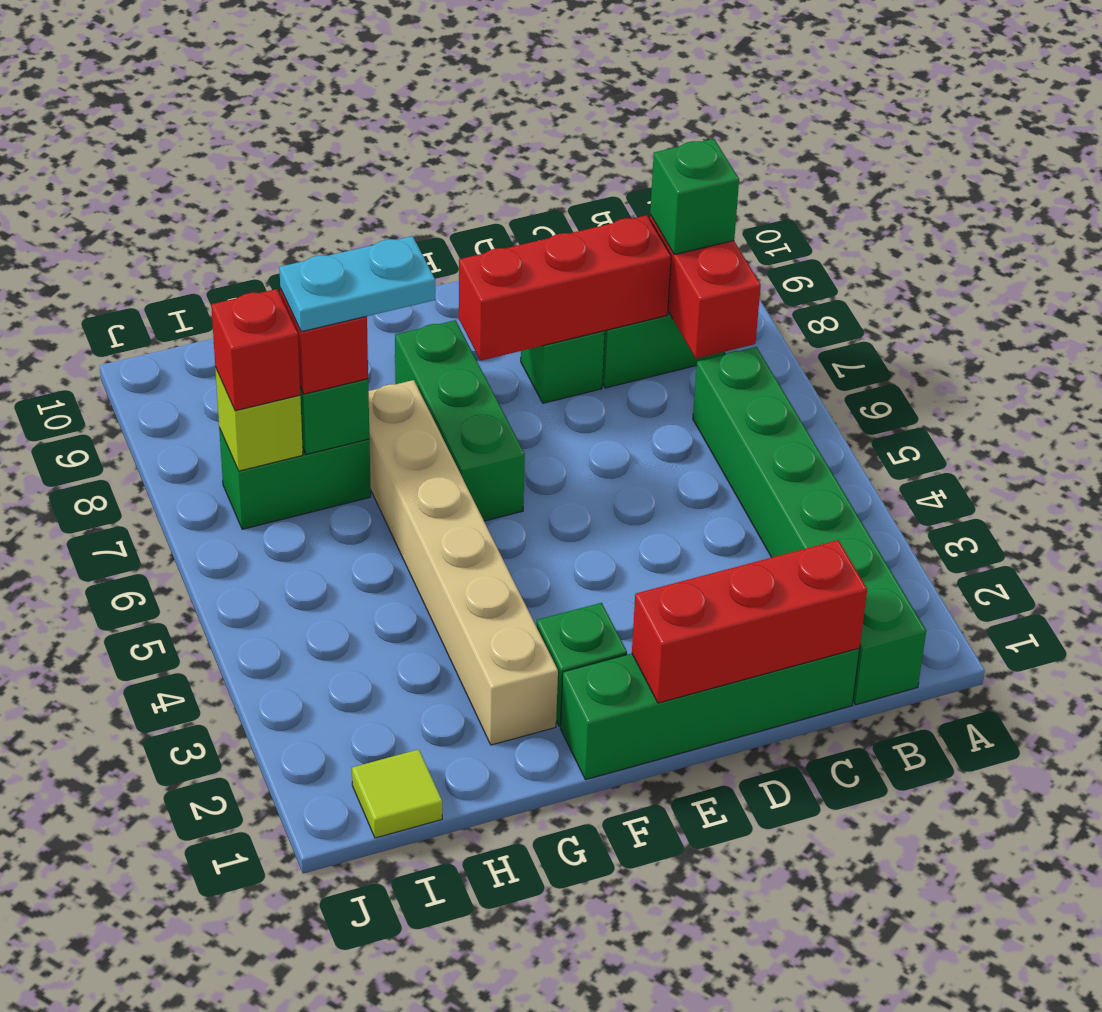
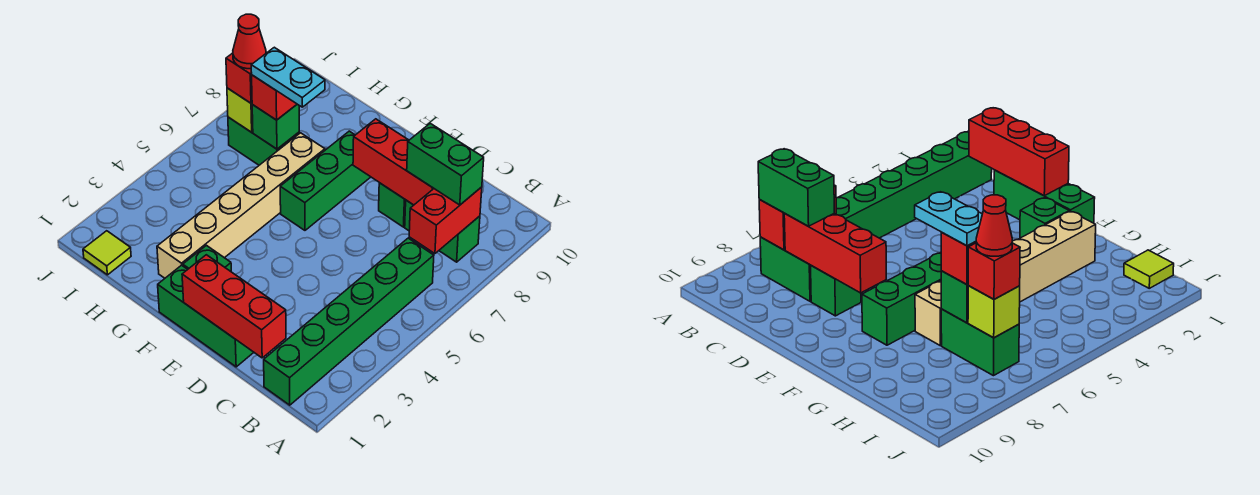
green 1x1 brick [650,139,739,255] -> green 1x2 brick [407,123,484,205]
green 1x4 brick [560,648,859,780] -> green 1x3 brick [158,265,254,367]
none -> red 1x1 cone [233,14,266,69]

